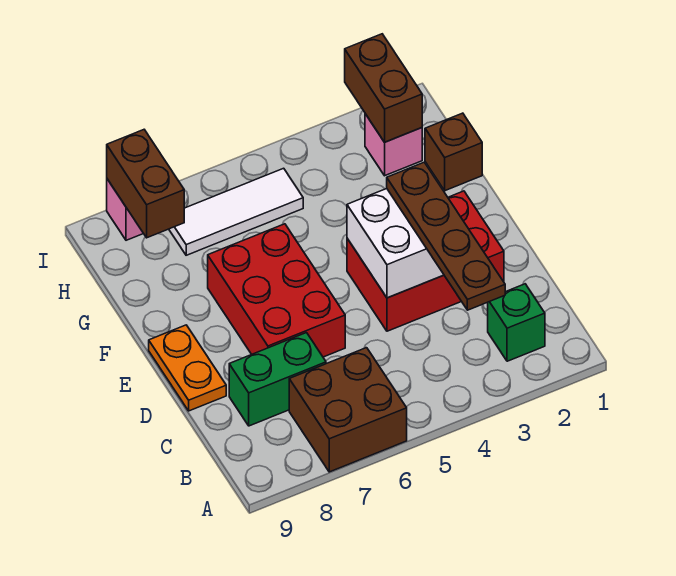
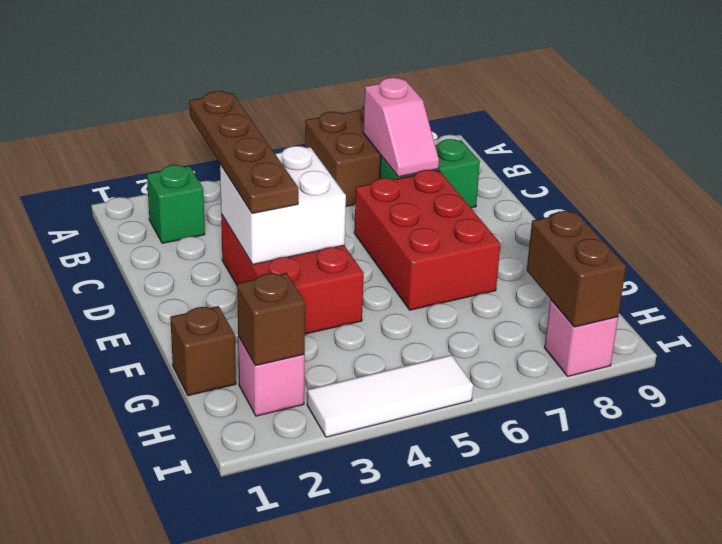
none -> pink 1x2 slope [363,78,439,177]
red 2x3 brick [347,191,504,331] -> red 2x3 brick turned to [221,214,364,334]
orange 1x2 plate [149,325,226,411] -> none
brown 1x2 brick [345,34,422,142] -> brown 1x1 brick [237,273,305,366]
white 1x3 tile [169,168,303,255] -> white 1x3 tile moved to [307,355,473,437]

